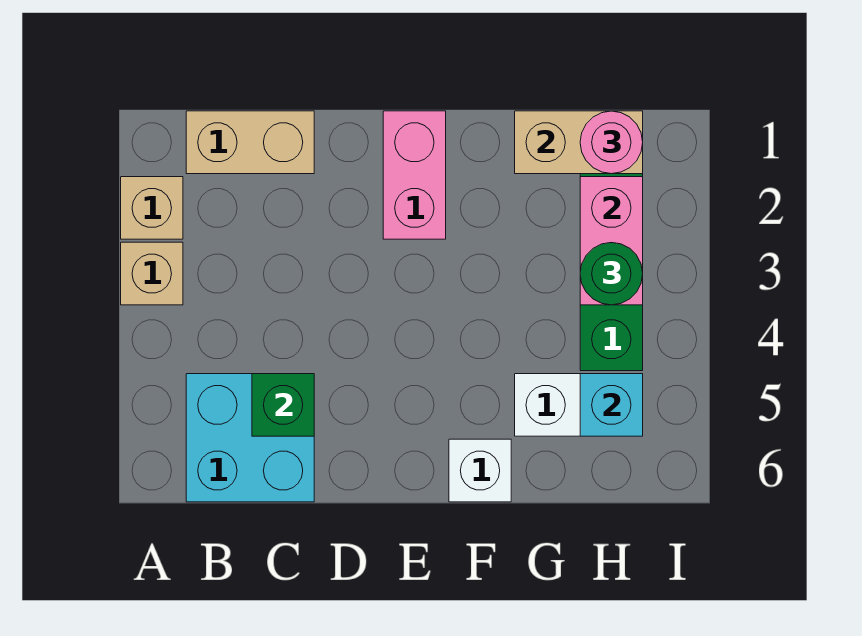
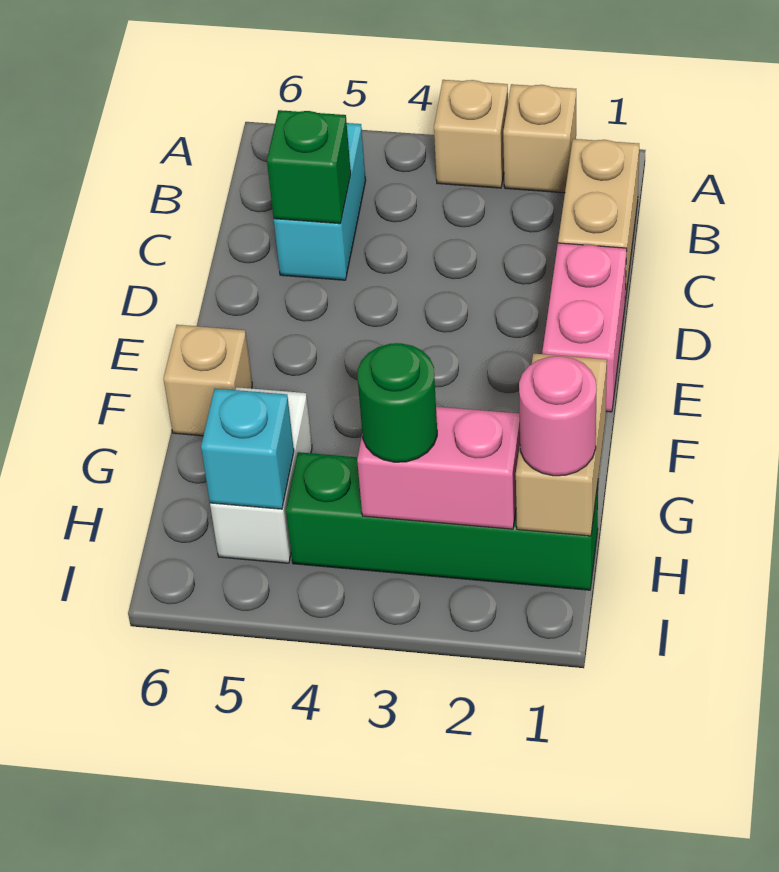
cyan 2x2 brick [186,374,314,502] -> cyan 1x2 brick [274,123,366,280]
pink 1x2 brick [383,111,446,239] -> pink 1x2 brick turned to [542,243,627,412]
white 1x1 brick [449,439,511,502] -> tan 1x1 brick [163,325,252,436]

